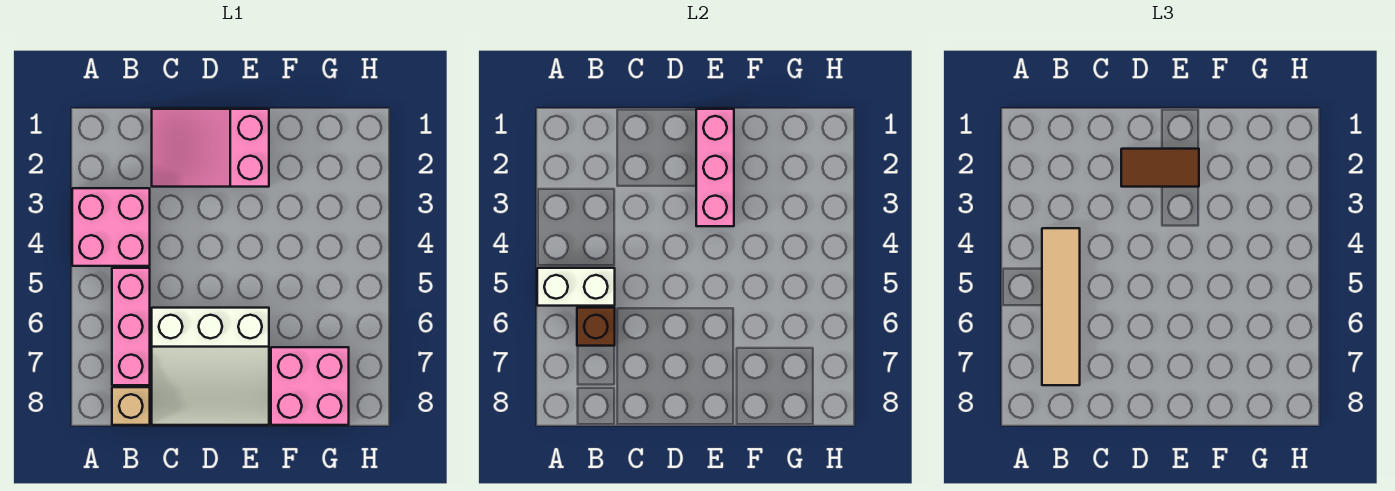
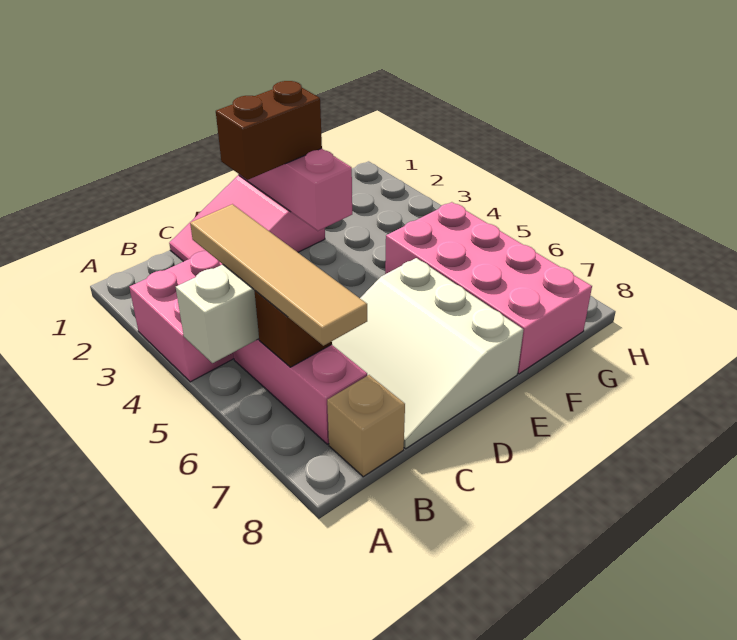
white 3x3 slope [152,308,269,425] -> white 3x3 slope turned to [332,258,523,449]
brown 1x2 tile [1121,149,1199,187] -> brown 1x2 brick [216,81,322,180]
pink 2x2 brick [271,347,349,425] -> pink 2x4 brick [385,202,592,374]

